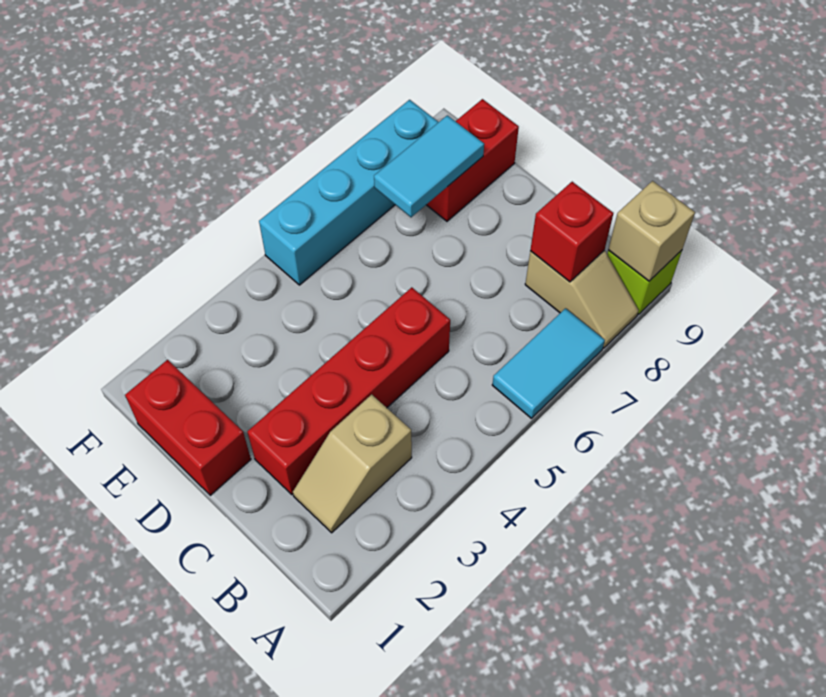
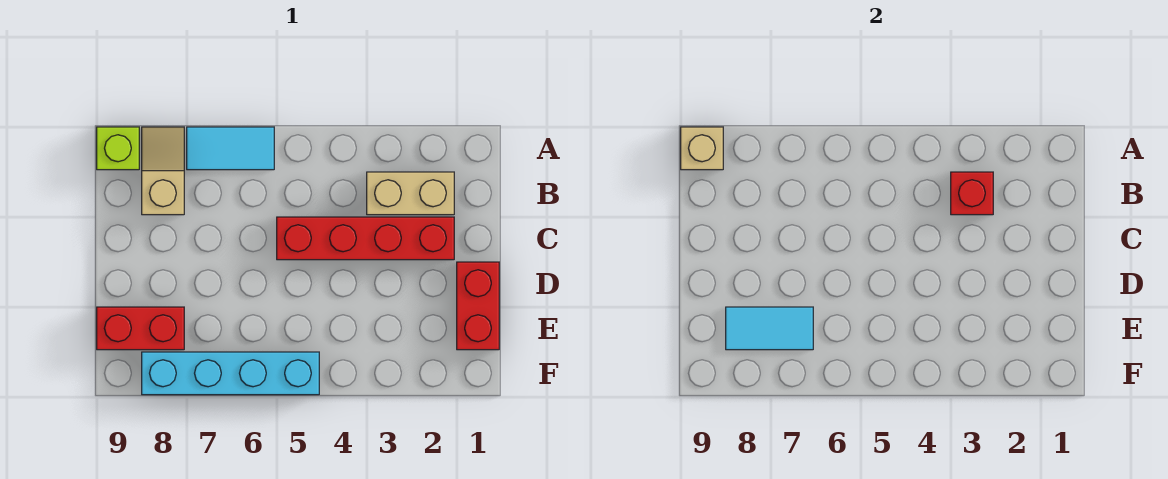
tan 1x2 slope [293,395,412,533] -> tan 1x2 brick [367,172,454,215]
red 1x1 brick [530,182,613,282] -> red 1x1 brick moved to [951,172,993,215]

